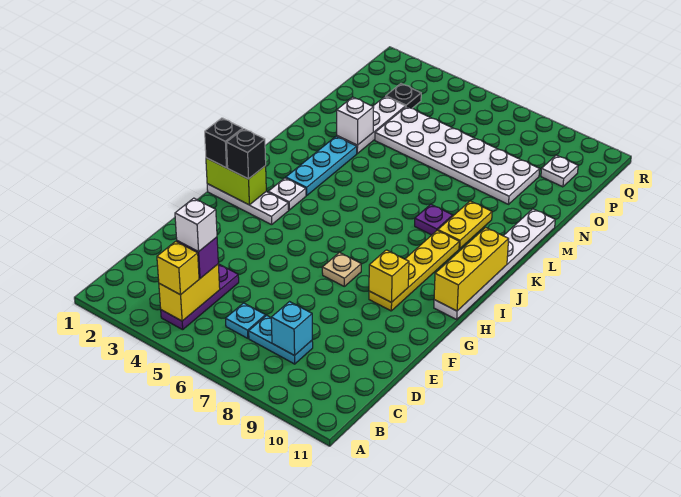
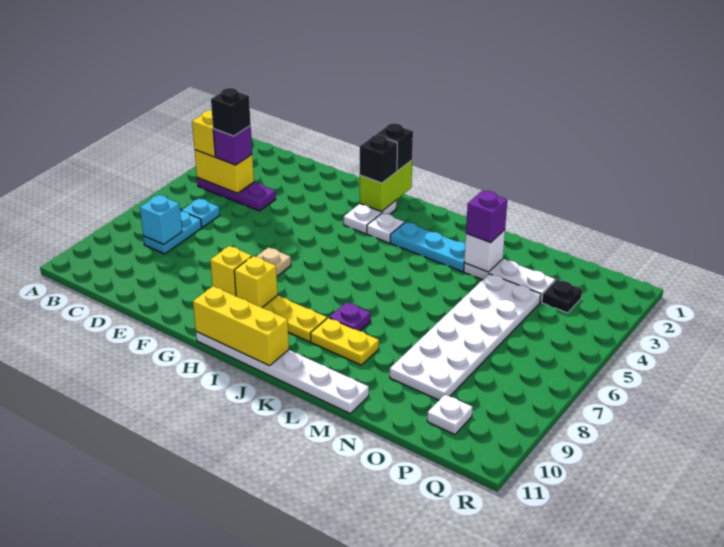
white 1x1 brick [175,198,217,252] -> black 1x1 brick [211,88,251,136]
white 1x3 plate [207,184,289,225] -> white 1x2 plate [344,201,396,234]
none -> yellow 1x1 brick [234,256,278,308]
none -> purple 1x1 brick [466,191,507,243]

